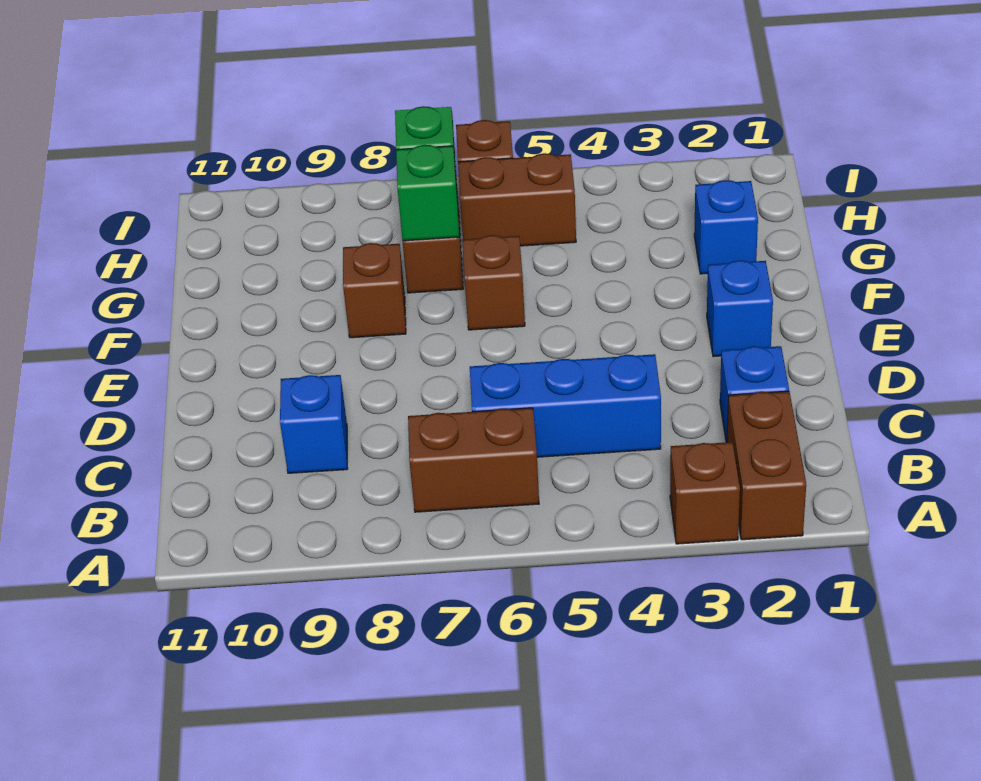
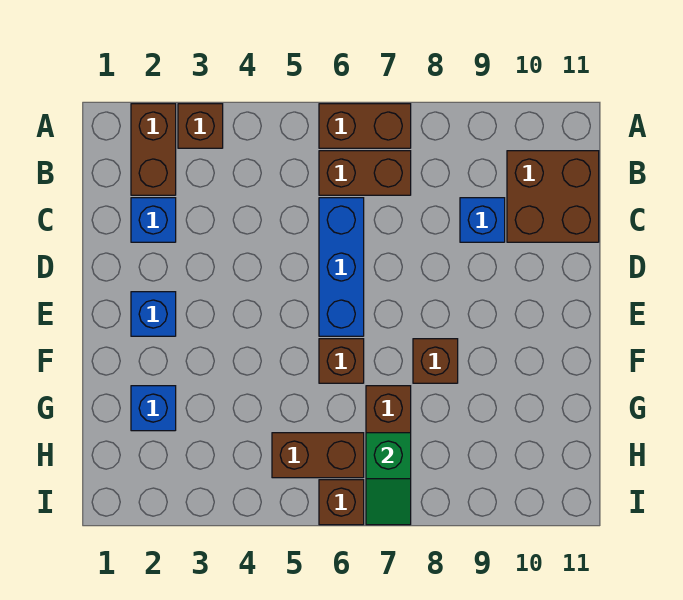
none -> brown 1x2 brick [319,104,411,148]
none -> brown 2x2 brick [507,151,599,242]
blue 1x3 brick [470,354,661,457] -> blue 1x3 brick turned to [319,198,364,336]
green 1x1 brick [396,145,459,241] -> none

